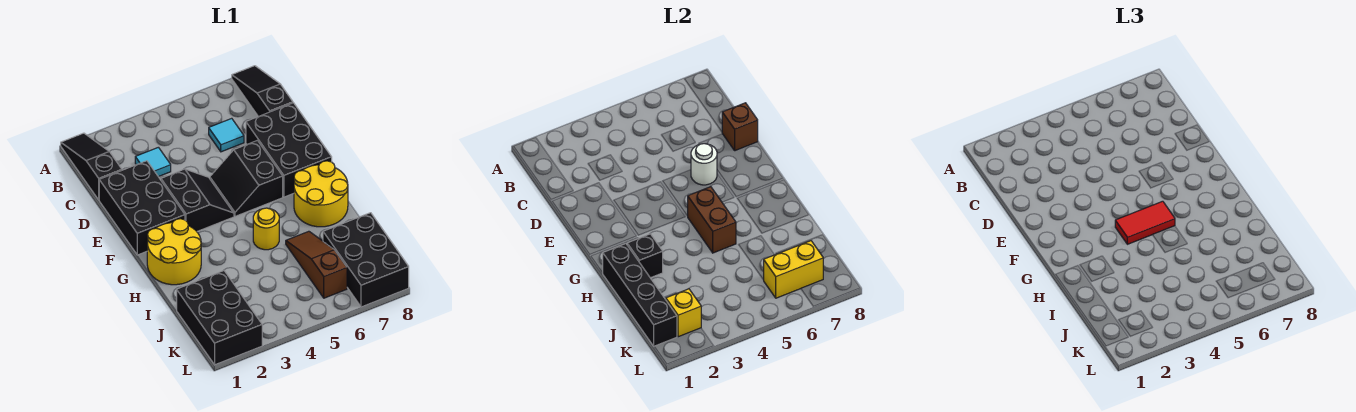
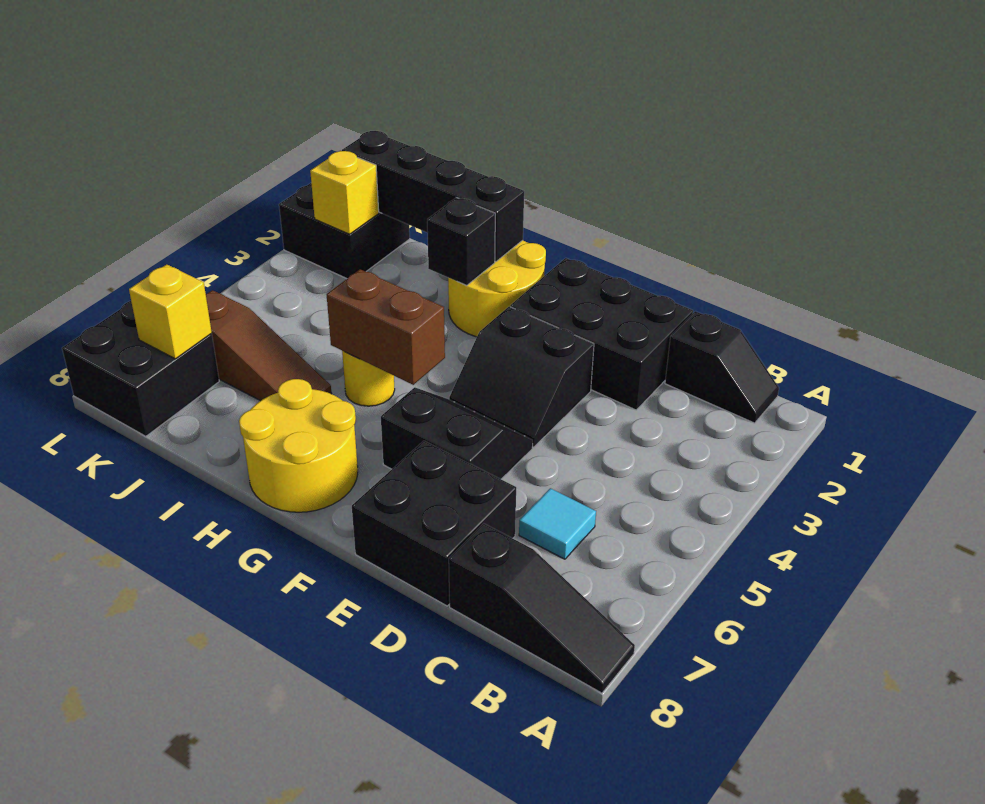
black 1x3 slope [61,133,122,200] -> black 1x2 slope [665,311,779,423]
cyan 1x1 tile [135,147,171,177] -> none
black 2x3 brick [246,103,332,197] -> black 2x2 brick [352,441,516,606]
brown 1x1 brick [722,103,758,151] -> none
white 1x1 round brick [691,144,717,185] -> none
red 1x2 tile [1115,201,1175,244] -> none
black 2x3 brick [177,271,262,365] -> black 2x2 brick [279,183,410,279]
black 2x3 brick [323,213,409,307] -> black 2x2 brick [62,301,219,436]
yellow 1x2 brick [764,241,823,298] -> yellow 1x1 brick [129,264,212,359]

